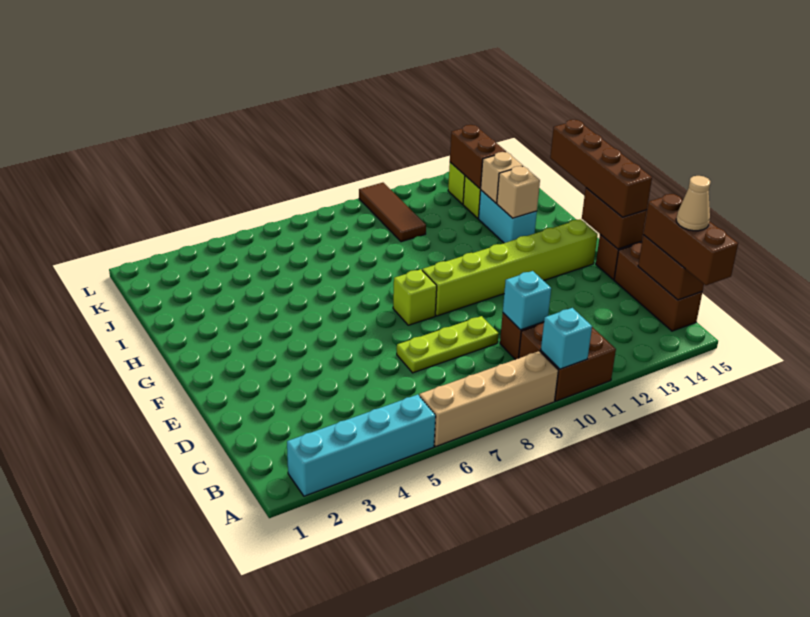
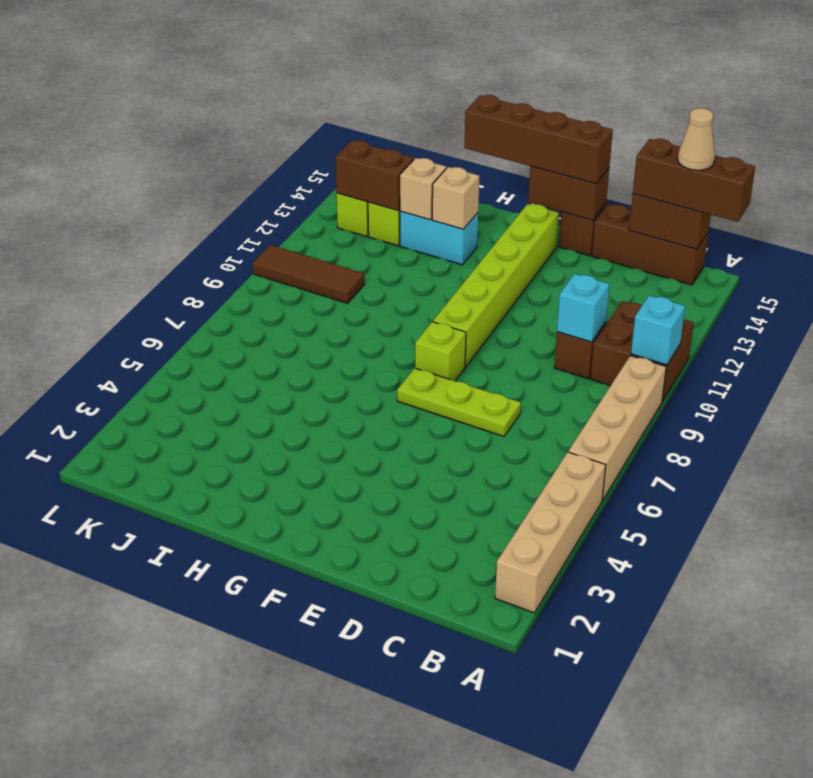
cyan 1x4 brick [287,394,436,496] -> tan 1x4 brick [495,452,606,613]
lime 1x3 plate [397,316,499,373] -> lime 1x3 plate turned to [397,368,521,436]

